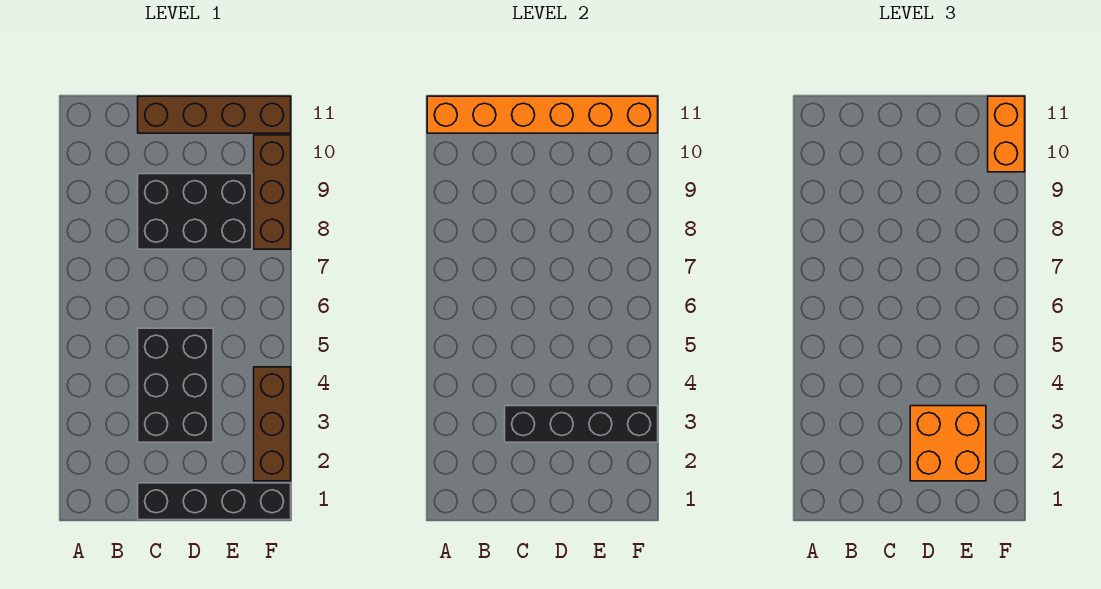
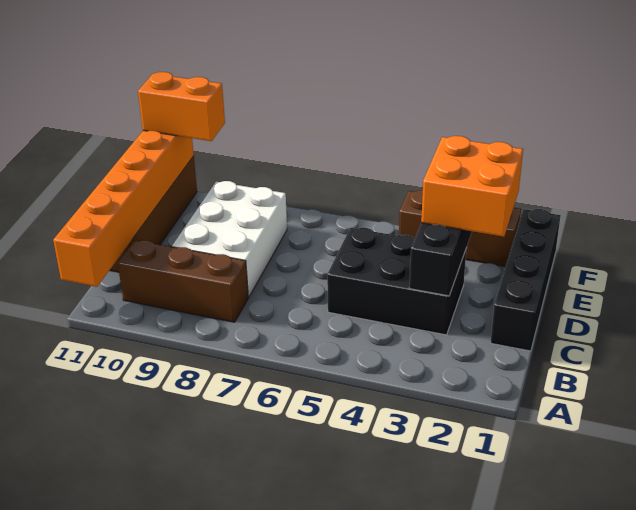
black 2x3 brick [138,174,252,249] -> white 2x3 brick [172,181,287,297]
brown 1x3 brick [254,135,291,249] -> brown 1x3 brick moved to [118,240,248,322]

